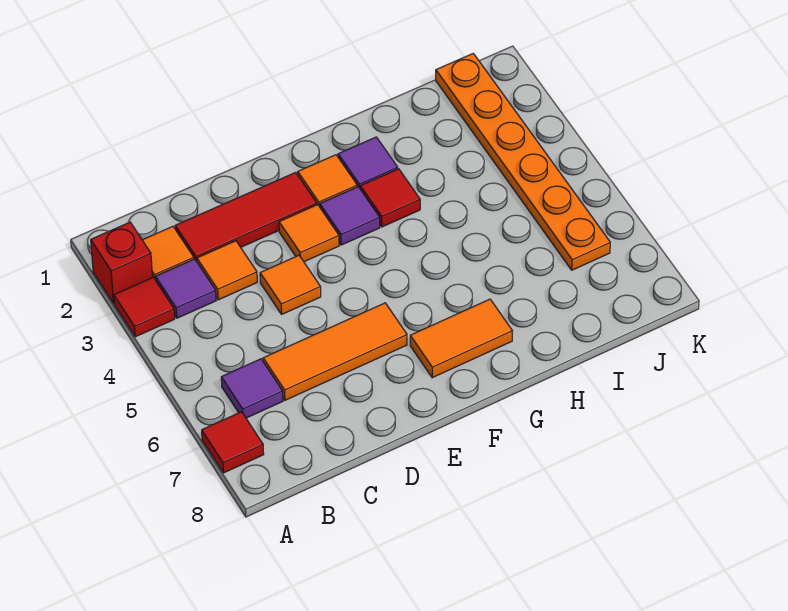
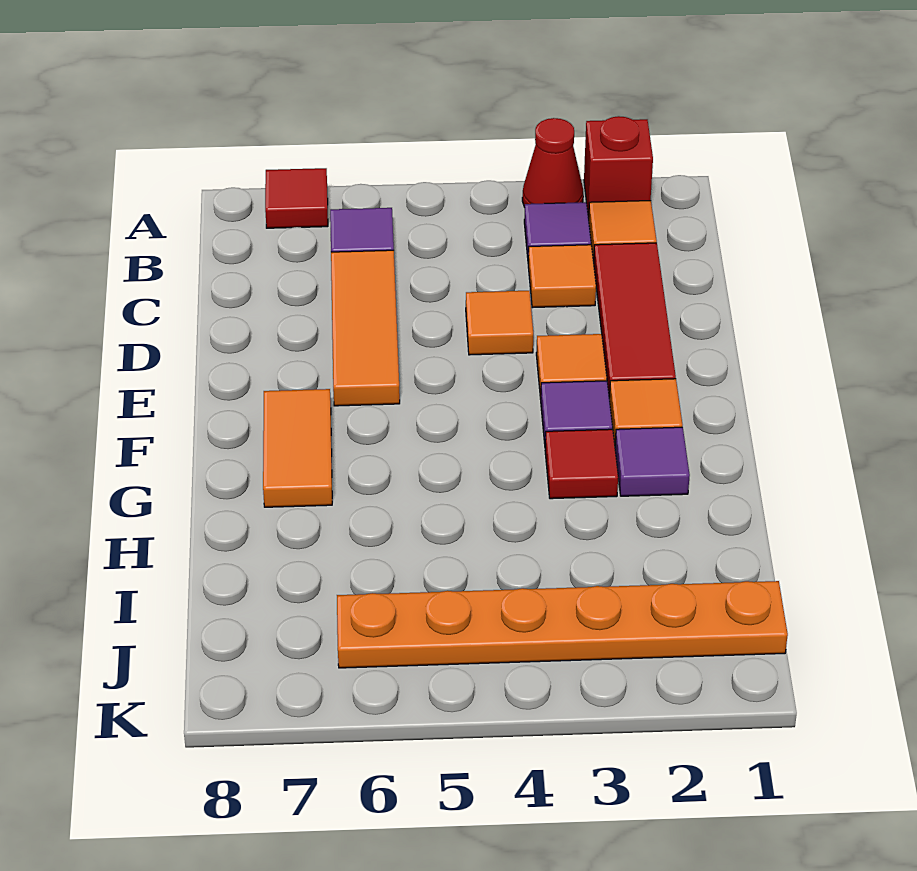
red 1x1 tile [114,277,175,337] -> red 1x1 cone [522,118,583,207]

